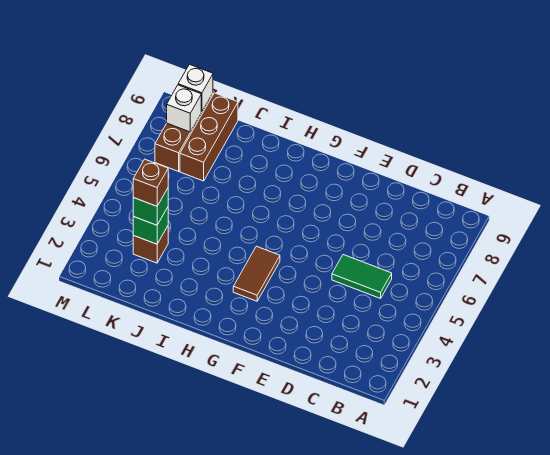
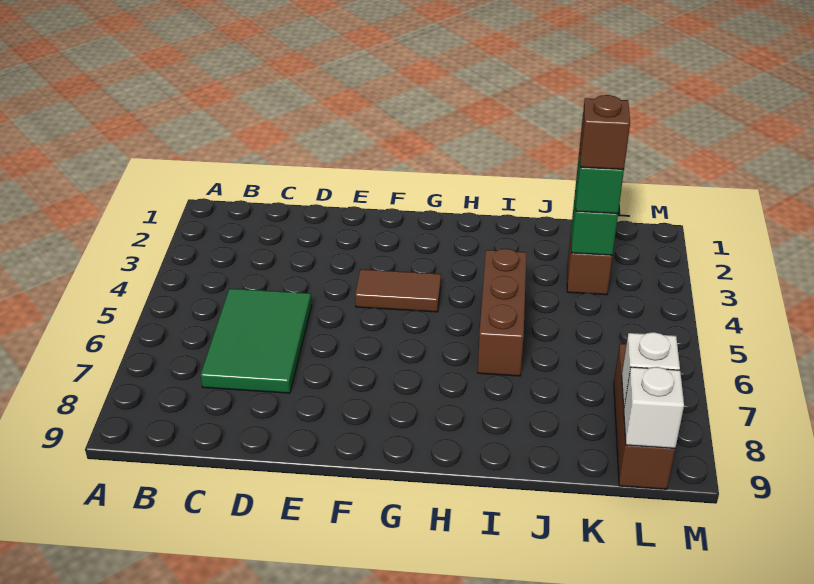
green 1x2 tile [332,255,392,298] -> green 2x3 tile [201,289,312,393]
brown 1x2 tile [233,246,280,301] -> brown 1x2 tile turned to [355,269,441,312]
brown 1x3 brick [180,93,238,181] -> brown 1x3 brick moved to [478,249,526,376]

